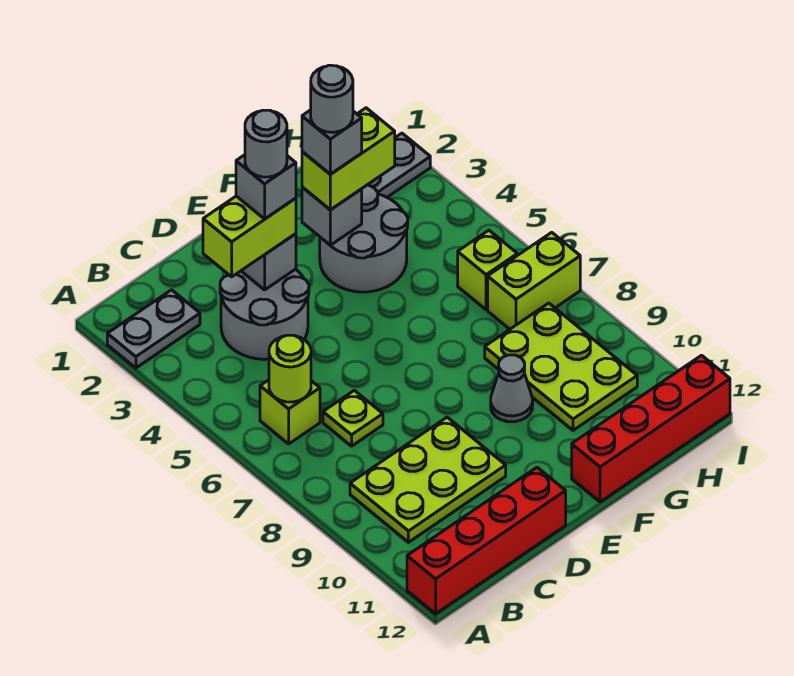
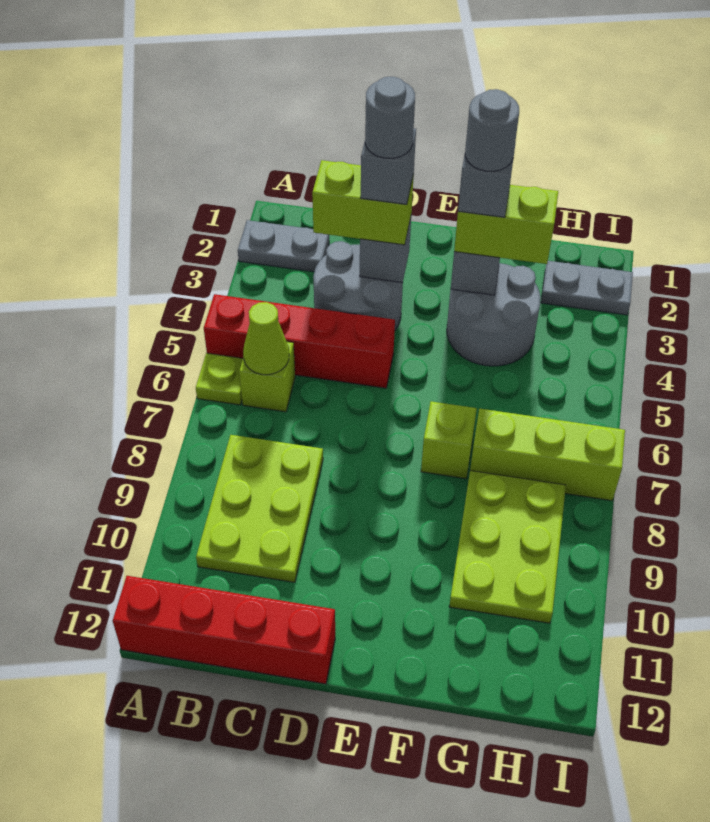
lime 1x1 round brick [269,335,311,402] -> lime 1x1 cone [243,302,289,375]
lime 2x3 plate [350,417,506,542] -> lime 2x3 plate turned to [196,435,323,582]
lime 1x1 plate [323,390,383,446] -> lime 1x1 plate moved to [196,353,243,405]
grey 1x1 cone [491,355,533,422] -> none
red 1x4 brick [572,355,730,502] -> red 1x4 brick moved to [204,294,395,388]
lime 1x1 brick [458,230,517,310] -> lime 1x1 brick moved to [421,401,477,479]
lime 1x2 brick [488,232,580,329] -> lime 1x3 brick [470,409,625,501]

